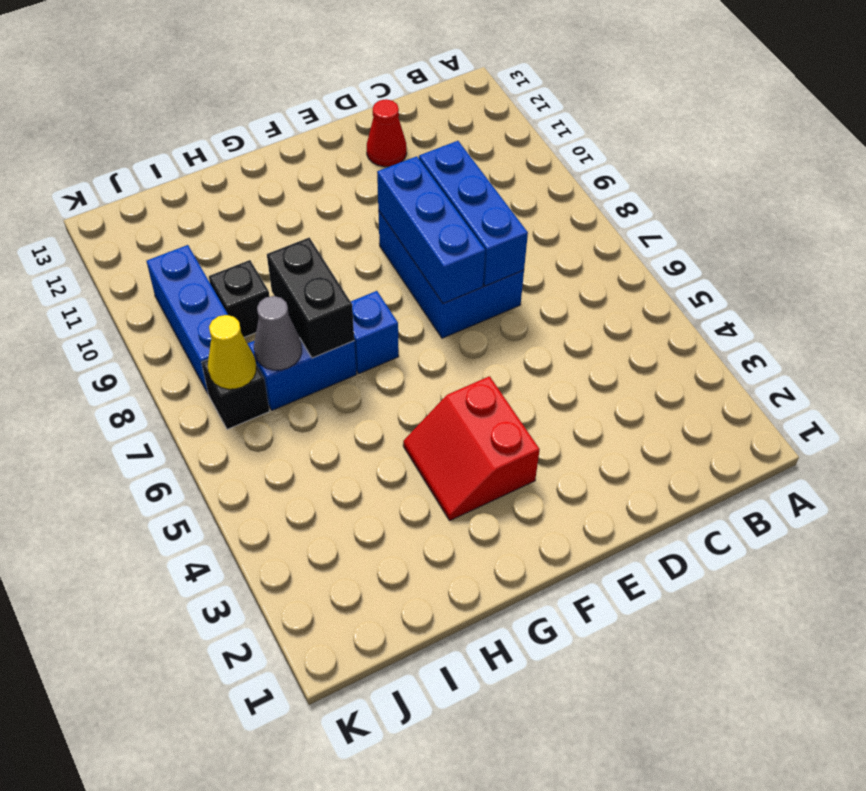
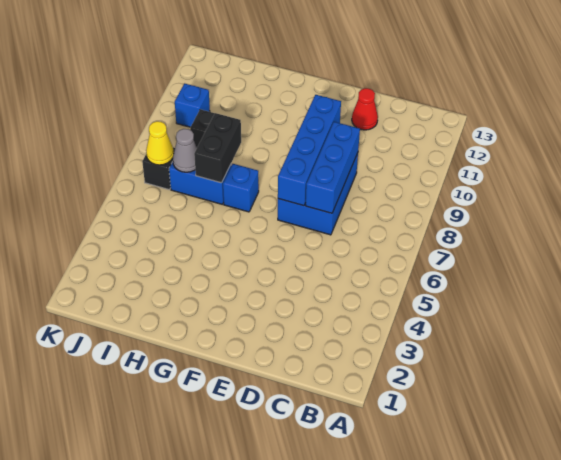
blue 1x3 brick [377,156,485,304] -> blue 1x4 brick [278,95,341,206]
red 2x2 slope [403,376,540,520] -> none
blue 1x3 brick [147,245,228,393] -> blue 1x1 brick [175,83,210,127]

